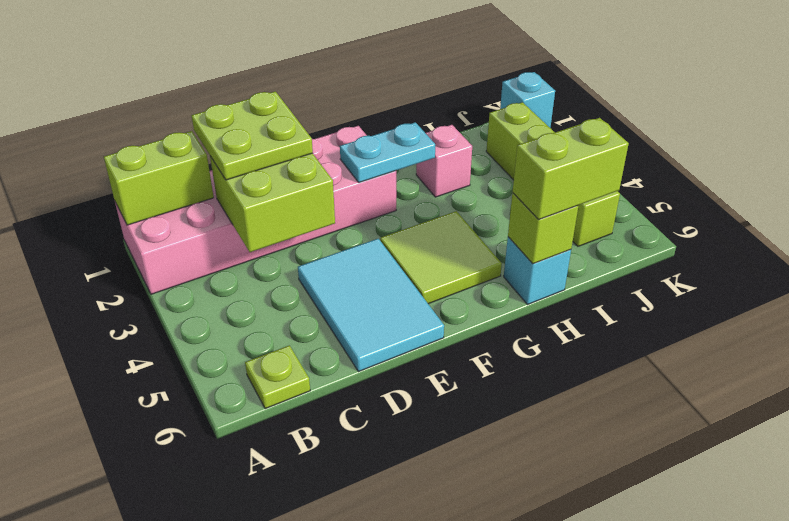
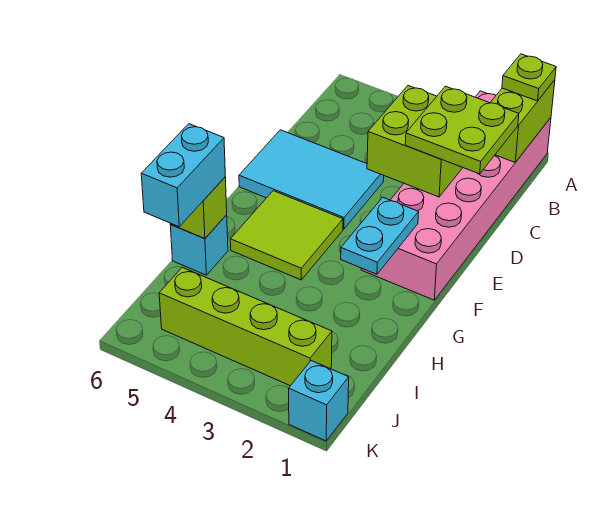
lime 1x1 plate [245,345,310,409] -> lime 1x1 plate moved to [502,54,556,101]
pink 1x1 brick [416,125,472,197] -> none
lime 1x2 brick [512,118,629,220] -> cyan 1x2 brick [141,124,225,227]

